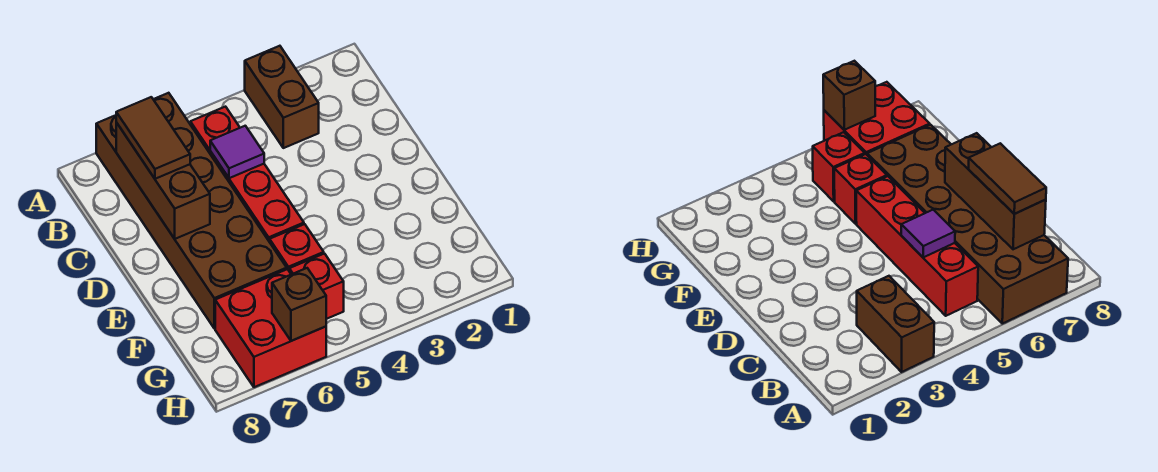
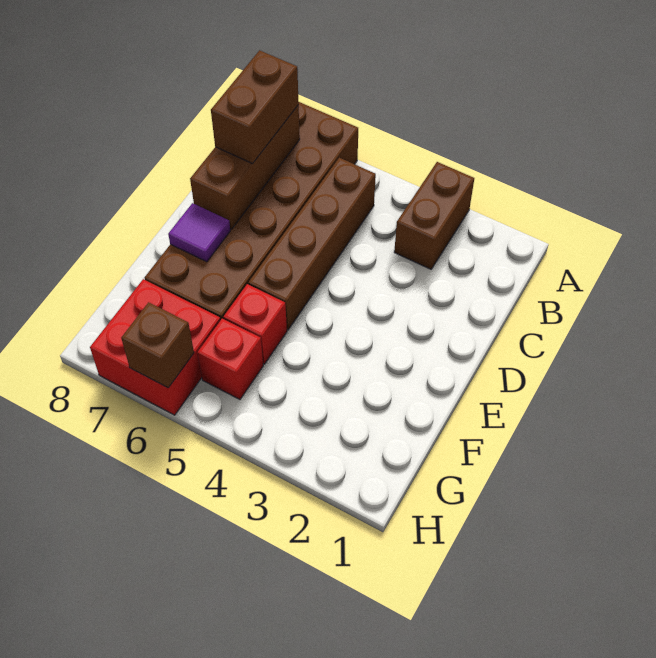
red 1x4 brick [190,107,304,242] -> brown 1x4 brick [248,158,376,330]
brown 1x2 tile [116,97,190,179] -> brown 1x2 brick [211,50,299,164]
purple 1x1 tile [210,126,264,178] -> purple 1x1 tile moved to [168,203,230,262]

